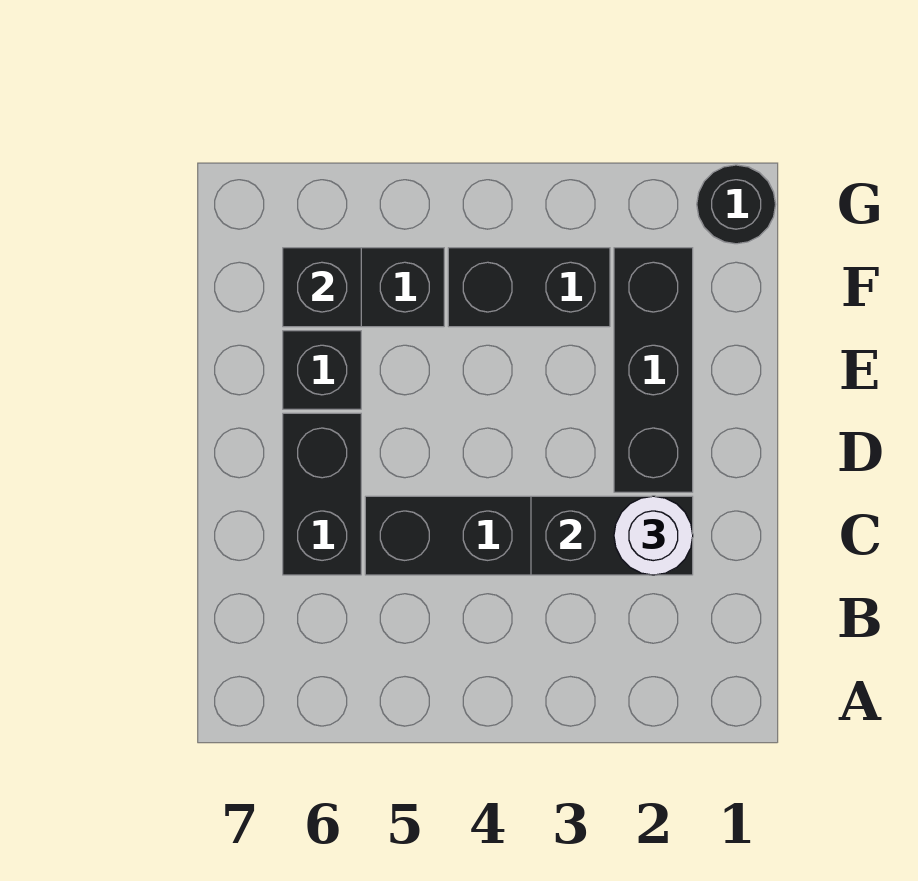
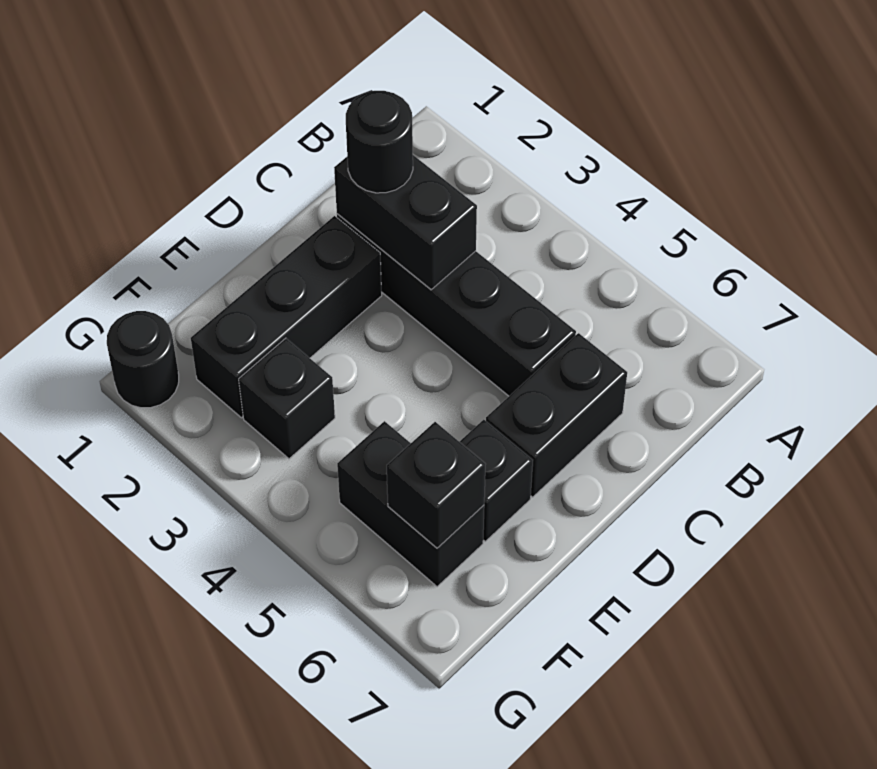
white 1x1 round brick [614,496,693,575] -> black 1x1 round brick [346,91,413,193]
black 1x2 brick [448,248,610,327] -> black 1x1 brick [239,338,335,459]

